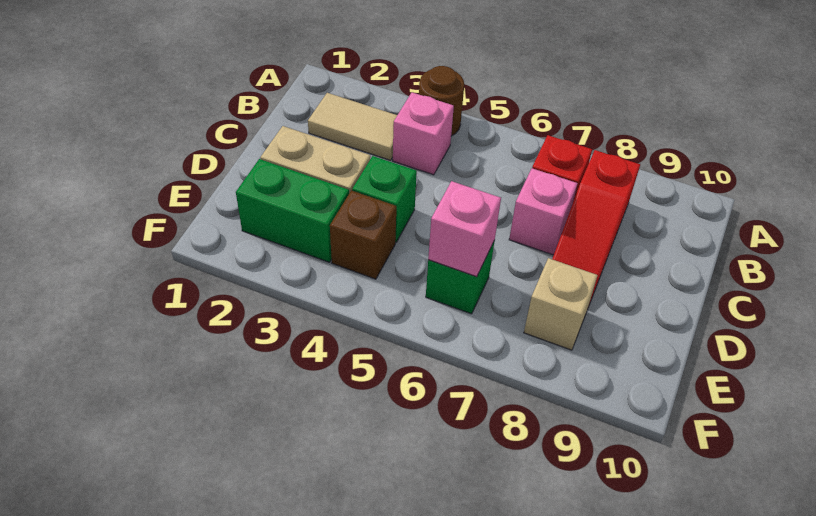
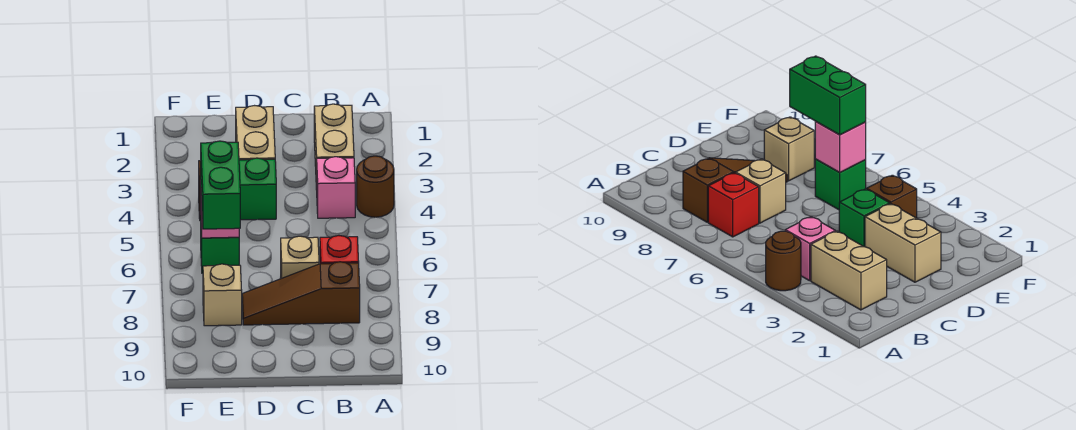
tan 1x2 tile [308,93,397,160] -> tan 1x2 brick [314,104,354,190]
red 1x3 slope [552,150,640,307] -> brown 1x3 slope [242,262,360,325]
pink 1x1 brick [509,168,578,255] -> tan 1x1 brick [281,236,319,279]
green 1x2 brick [236,159,349,262] -> green 1x2 brick moved to [201,141,240,229]

